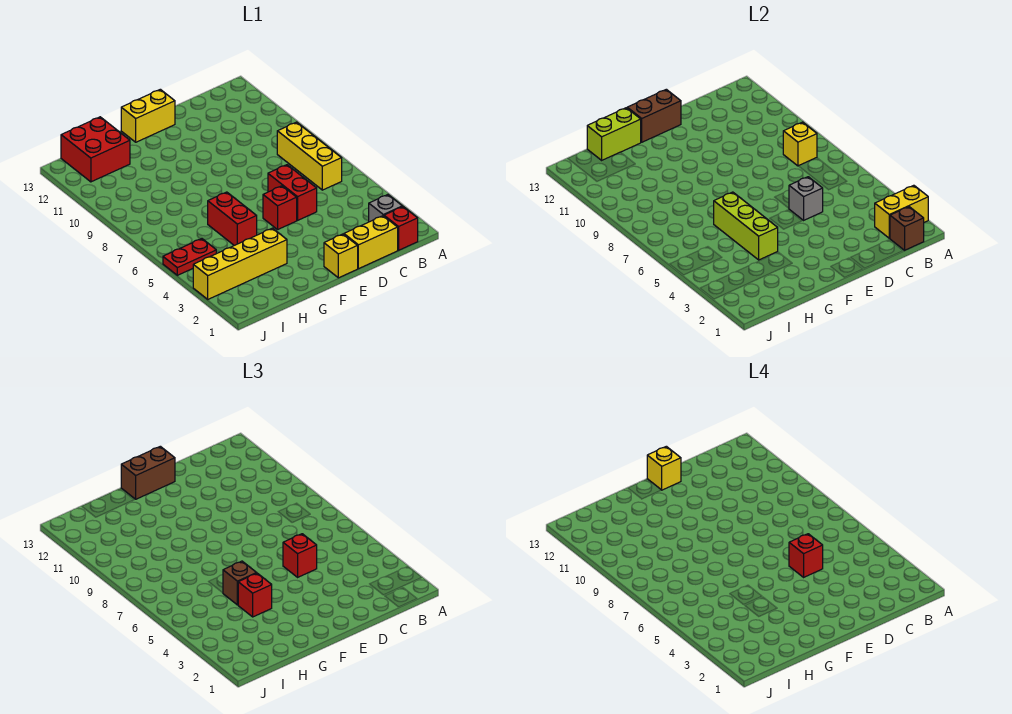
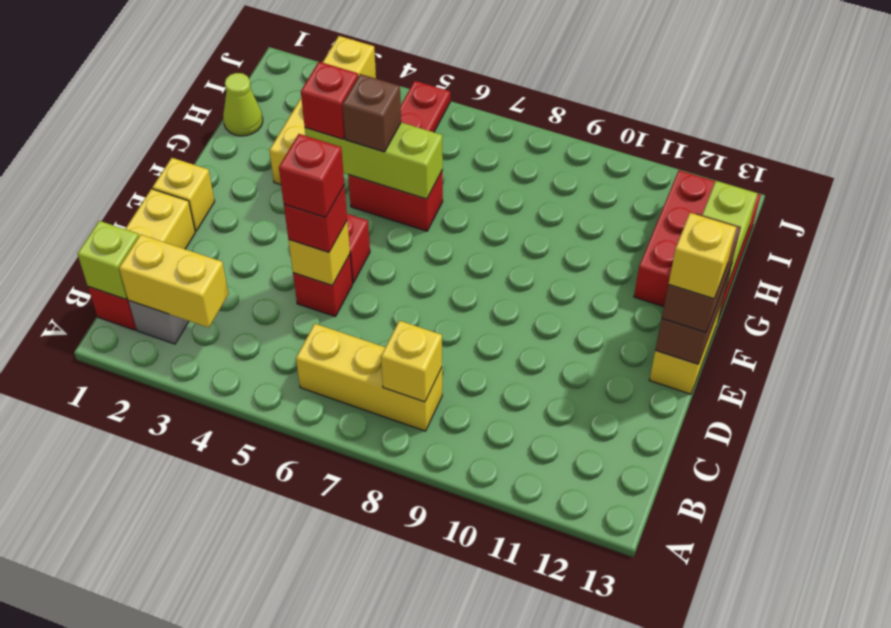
yellow 1x2 brick [875,185,928,238] -> yellow 1x2 brick turned to [119,234,229,328]
brown 1x1 brick [890,207,924,250] -> lime 1x1 brick [77,221,139,299]
red 1x2 brick [268,165,317,220] -> red 1x1 brick [293,254,353,317]
grey 1x1 brick [789,177,823,220] -> yellow 1x1 brick [289,221,350,285]
none -> lime 1x1 cone [223,73,263,136]
red 2x2 brick [61,117,130,182] -> red 2x3 brick [634,170,761,322]

